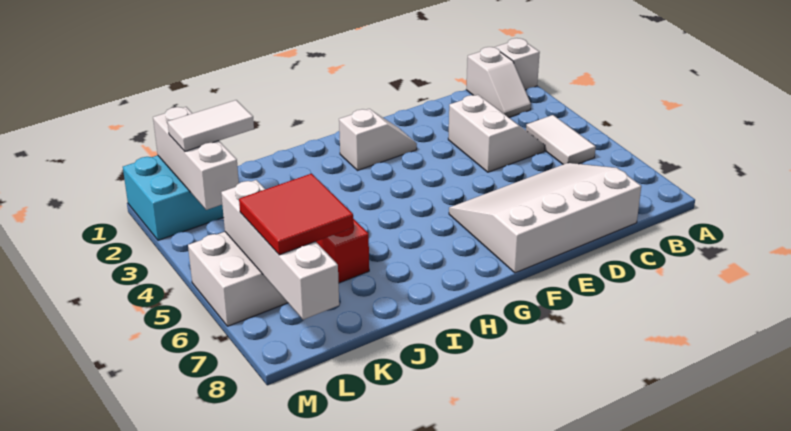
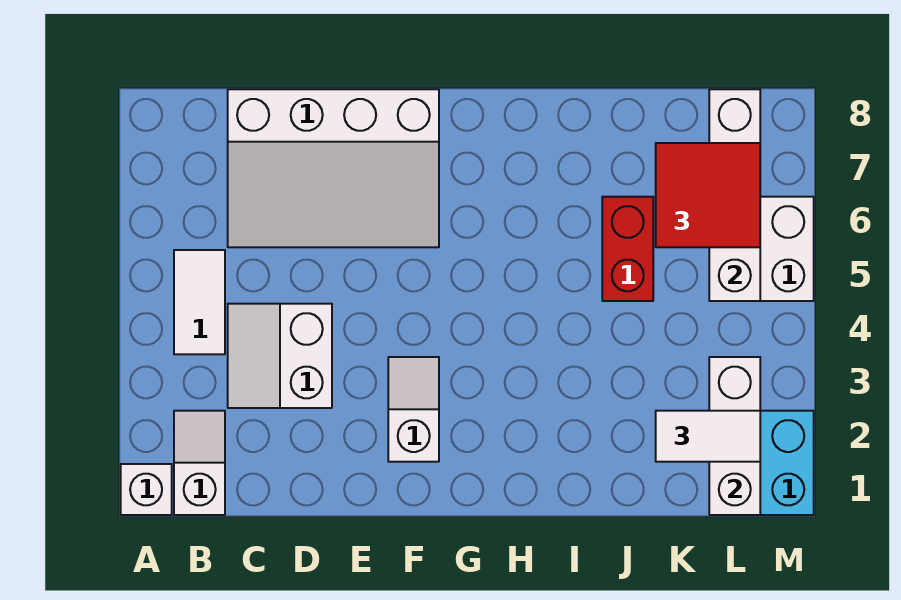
white 1x2 slope [339,109,417,170] -> white 1x2 slope turned to [388,357,439,462]

